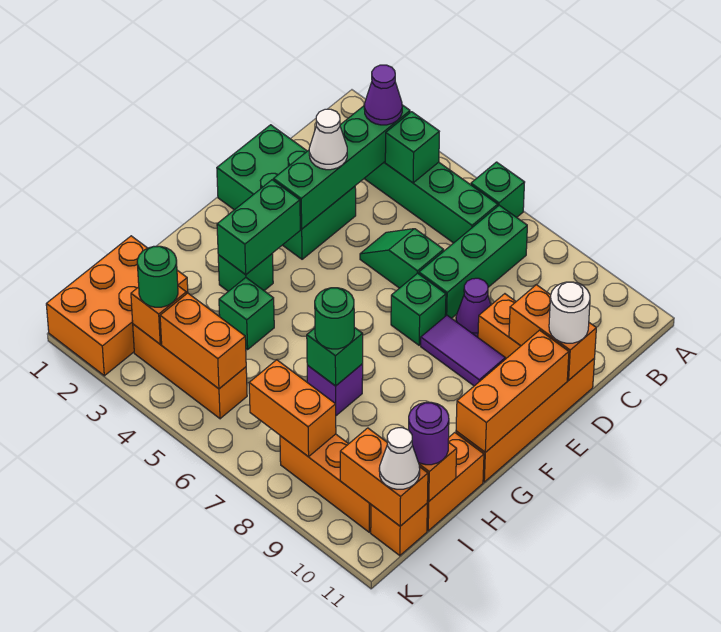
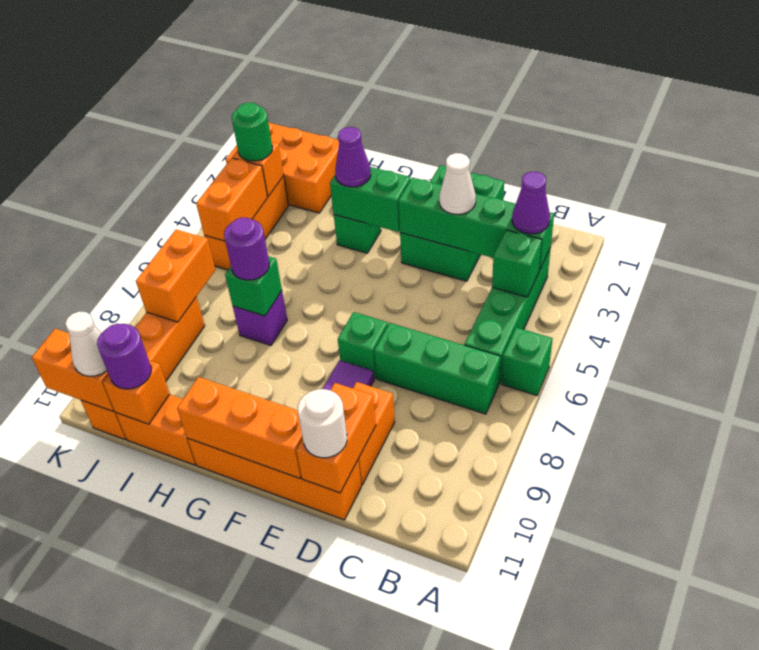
green 1x2 slope [360,229,444,288] -> none
purple 1x1 cone [456,278,491,337] -> purple 1x1 cone moved to [335,127,371,187]
green 1x1 brick [219,278,274,350] -> none
green 1x1 round brick [315,288,354,349] -> purple 1x1 round brick [224,218,269,280]
orange 1x2 brick [340,428,428,526] -> orange 1x2 brick turned to [32,329,114,411]

